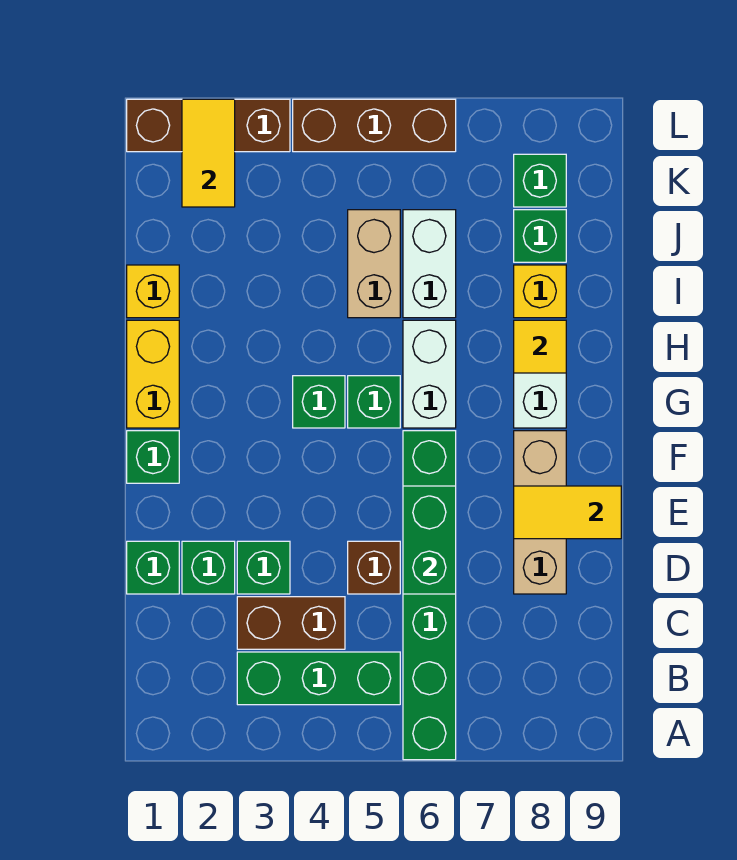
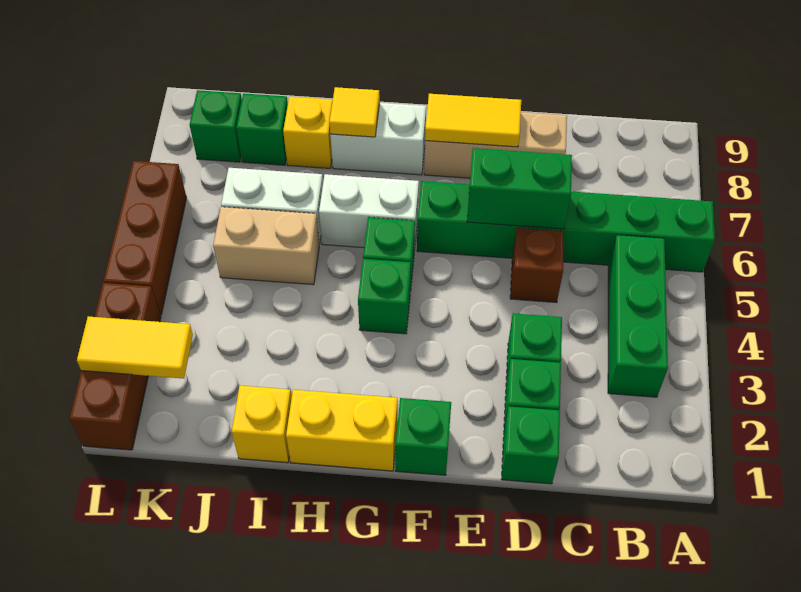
brown 1x2 brick [237,597,345,649] -> none
yellow 1x2 tile [514,486,621,539] -> yellow 1x2 tile turned to [425,94,521,147]

